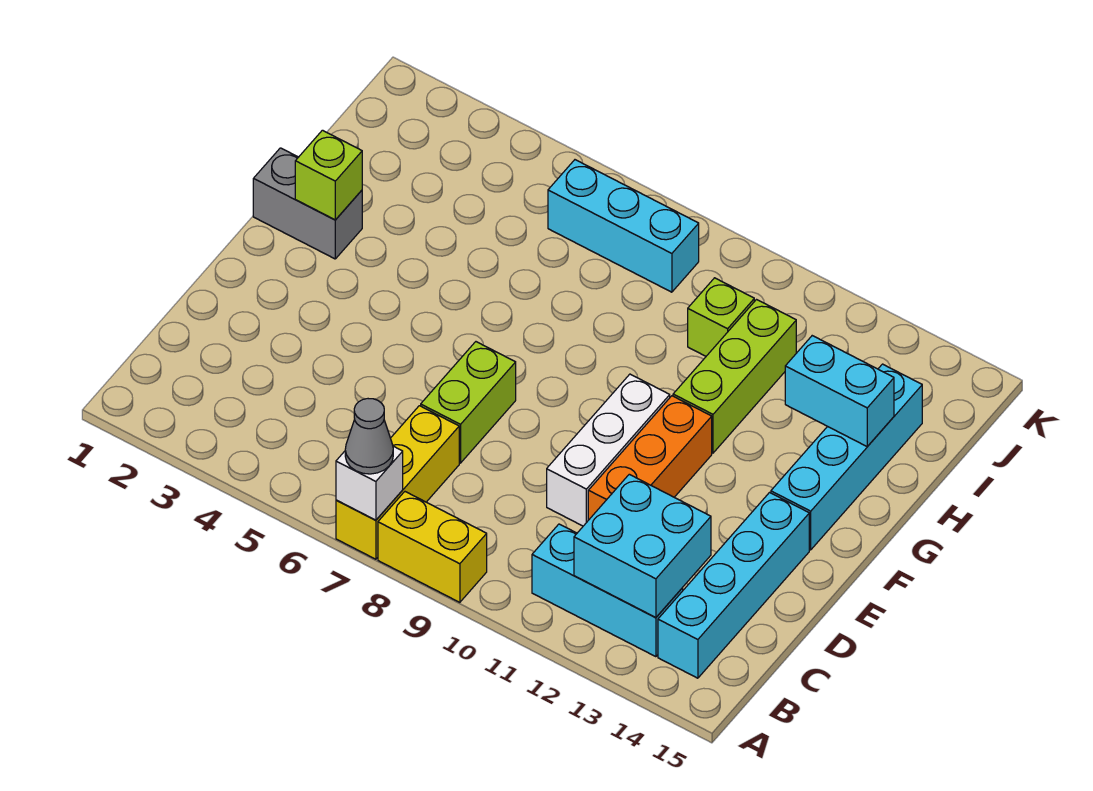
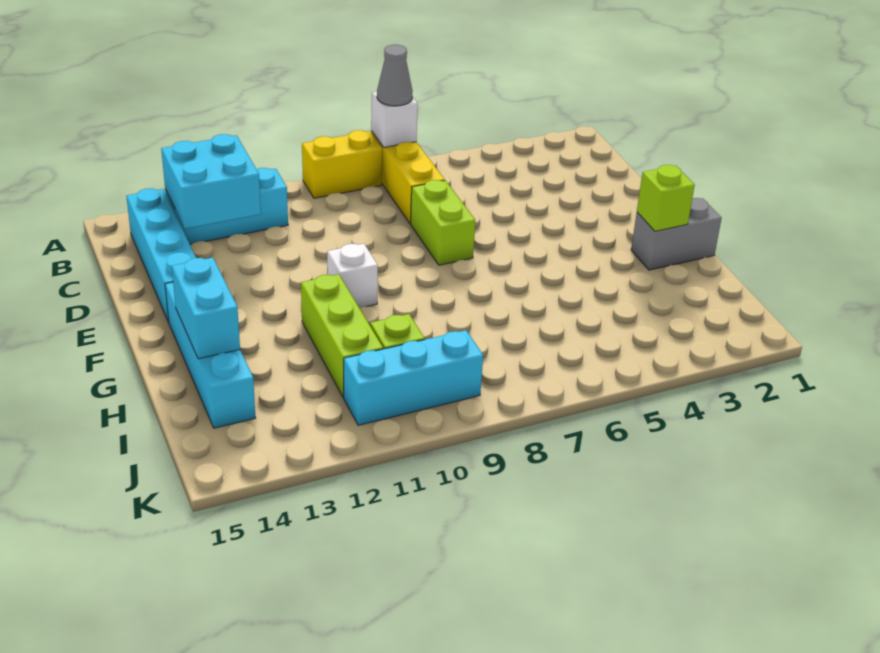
white 1x3 brick [547,374,670,526] -> white 1x1 brick [327,244,378,308]
orange 1x3 brick [588,396,712,520] -> none
cyan 1x2 brick [785,336,894,446] -> cyan 1x2 brick turned to [172,258,240,359]
cyan 1x3 brick [548,160,699,292] -> cyan 1x3 brick moved to [344,330,483,425]

